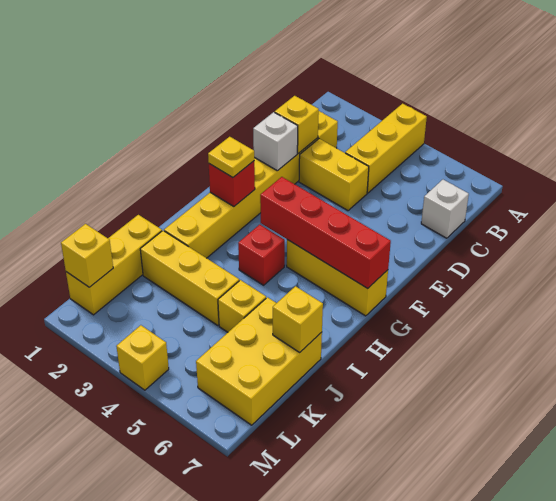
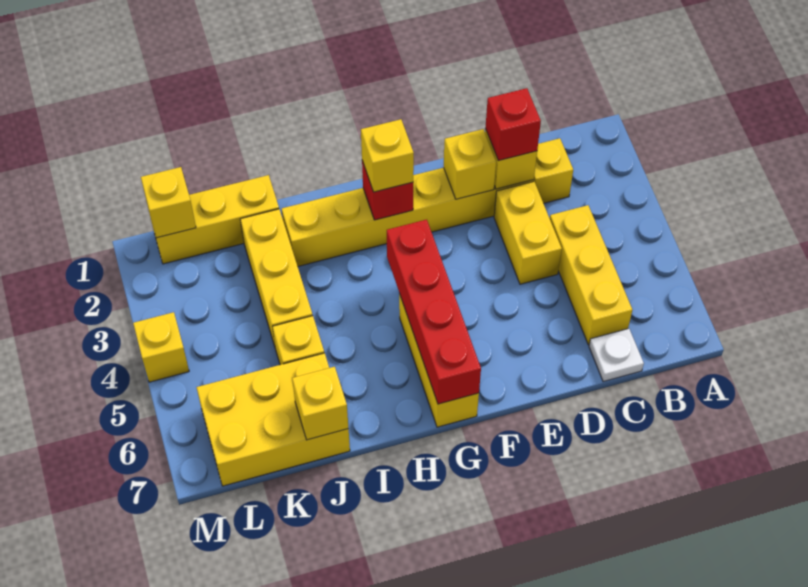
yellow 1x3 brick [345,104,427,193] -> yellow 1x3 brick turned to [550,205,632,345]
white 1x1 brick [421,180,469,238] -> white 1x1 plate [589,329,644,382]
white 1x1 brick [253,112,298,171] -> yellow 1x1 brick [444,129,496,199]
yellow 1x1 plate [208,137,254,178] -> yellow 1x1 brick [361,119,414,192]
red 1x1 brick [238,225,285,285] -> red 1x1 brick moved to [485,88,541,161]

